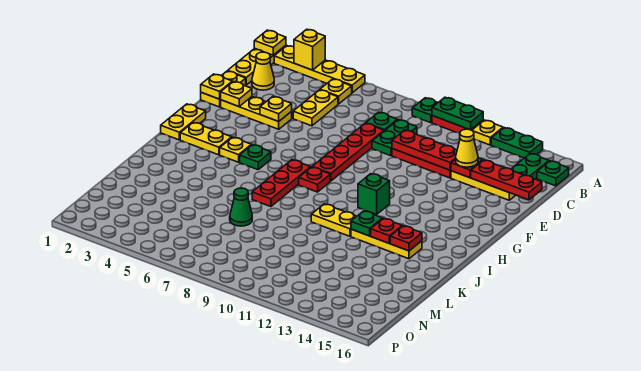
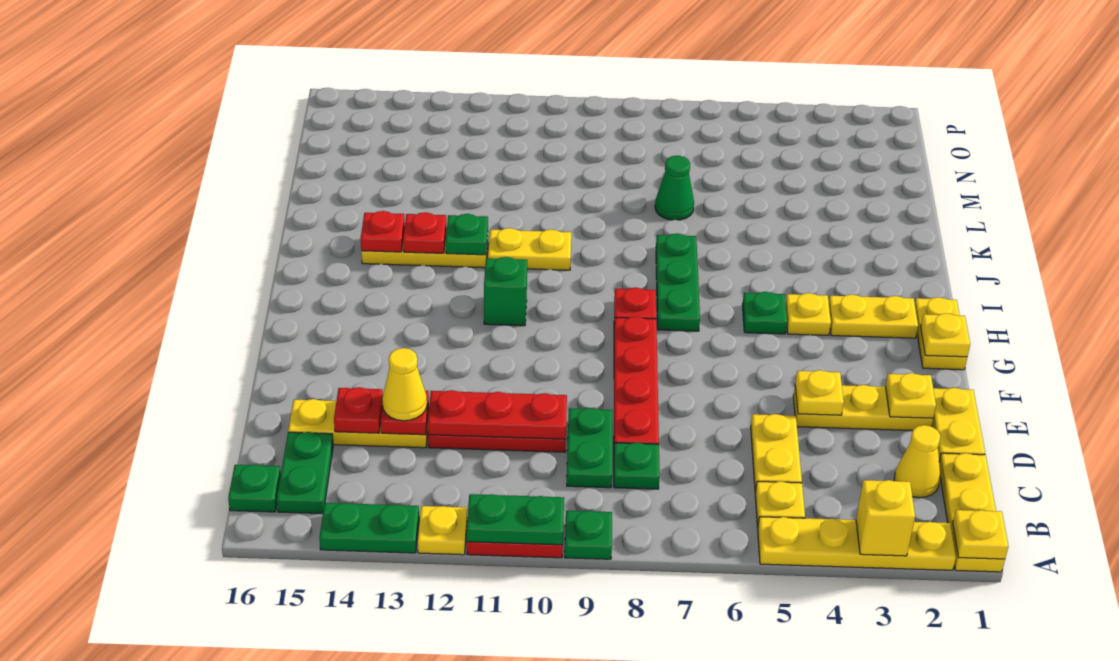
red 1x3 plate [471,160,542,200] -> red 1x1 plate [334,387,383,433]
yellow 1x1 plate [201,74,232,99] -> yellow 1x1 plate moved to [921,313,970,357]
red 1x3 plate [252,160,311,207] -> green 1x3 plate [656,233,700,331]

